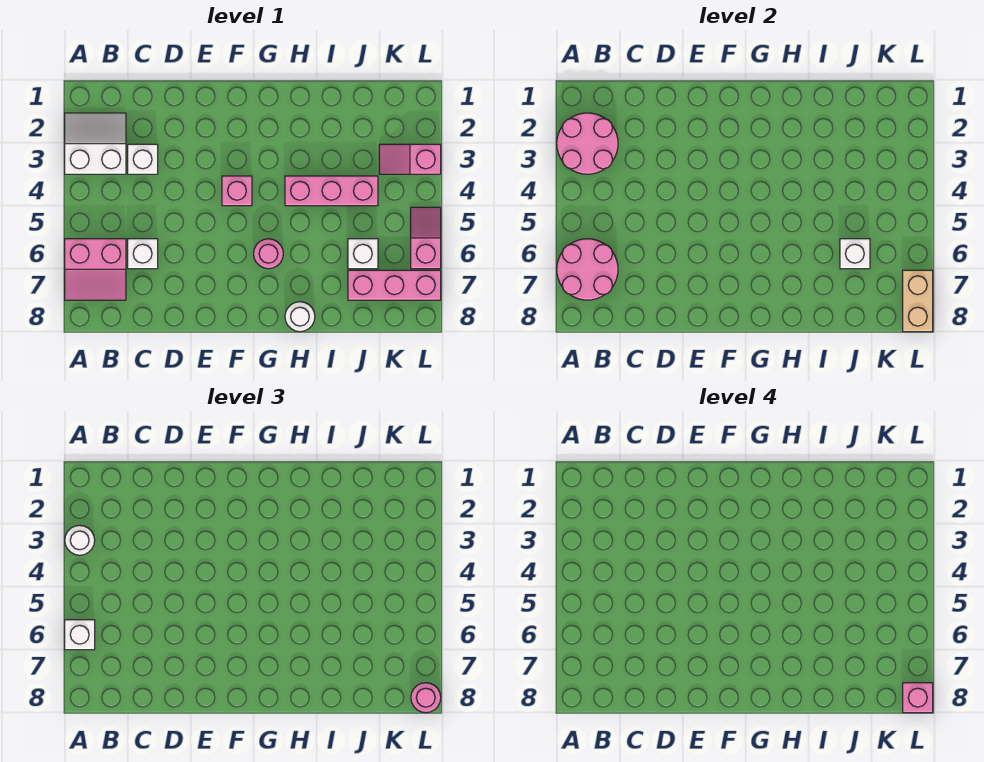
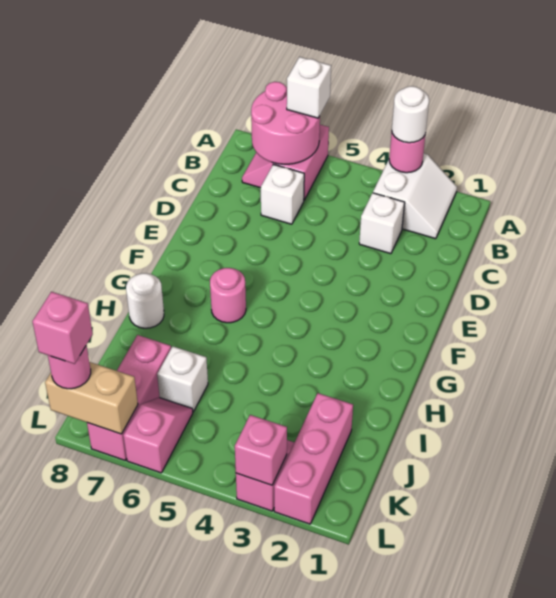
pink 2x2 round brick [557,113,618,174] -> pink 1x1 round brick [389,133,426,173]
pink 1x1 brick [222,176,252,206] -> pink 1x1 brick moved to [235,415,287,485]
pink 1x3 brick [285,176,378,206] -> pink 1x3 brick moved to [274,393,353,524]
white 1x1 brick [840,239,870,269] -> none
pink 1x2 slope [411,207,441,269] -> pink 1x2 slope turned to [123,397,193,473]

